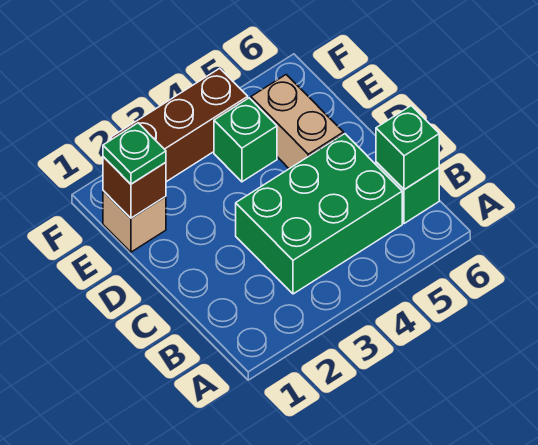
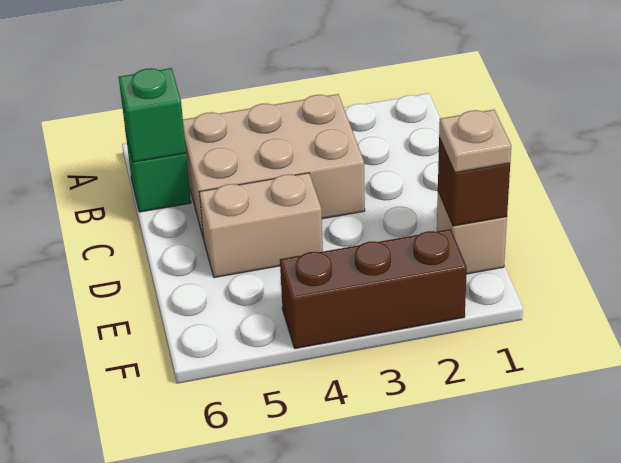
green 2x3 brick [236,134,402,294] -> tan 2x3 brick [183,94,365,239]
tan 1x2 brick [251,75,344,169] -> tan 1x2 brick turned to [199,173,323,278]
green 1x1 plate [103,123,166,184] -> tan 1x1 plate [439,110,511,173]
green 1x1 brick [214,98,277,182] -> none

